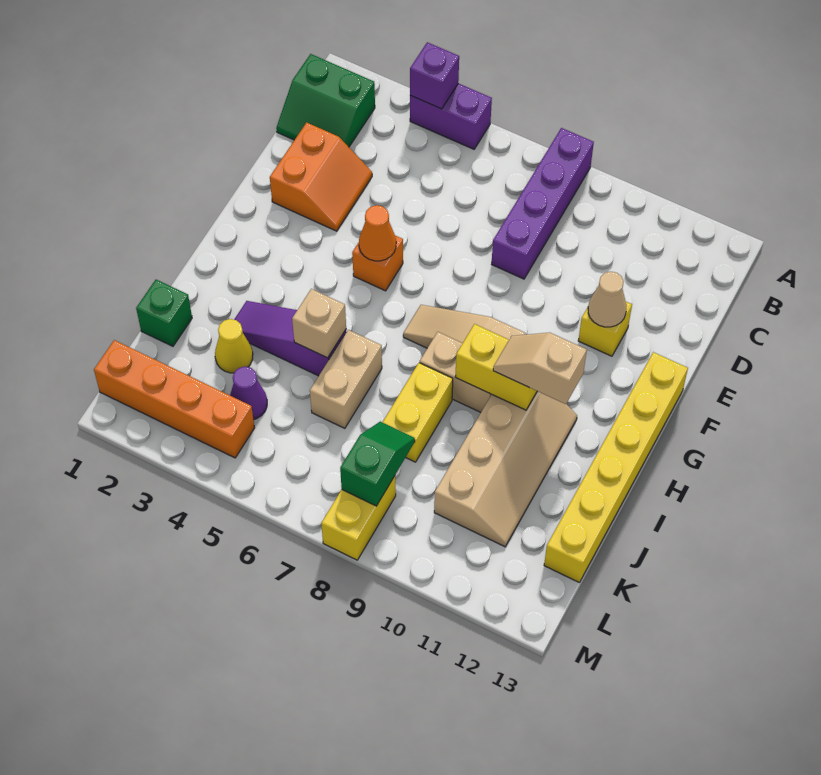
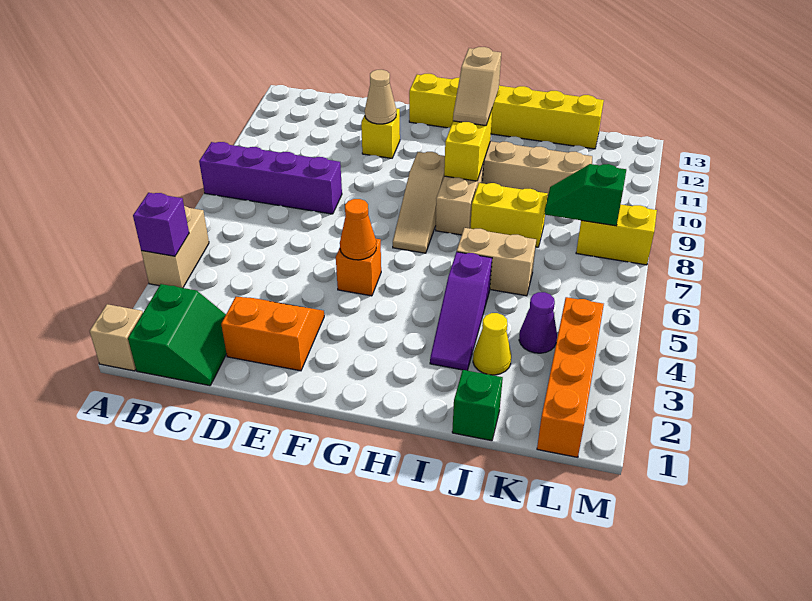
purple 1x2 brick [410,83,492,149] -> tan 1x2 brick [141,206,209,288]
tan 1x1 brick [292,289,346,358] -> tan 1x1 brick moved to [90,304,143,371]

